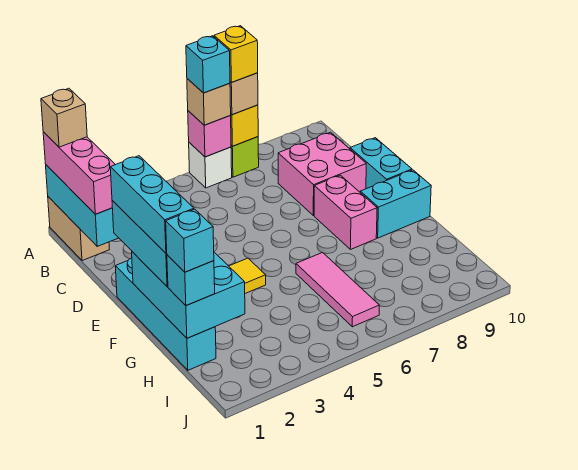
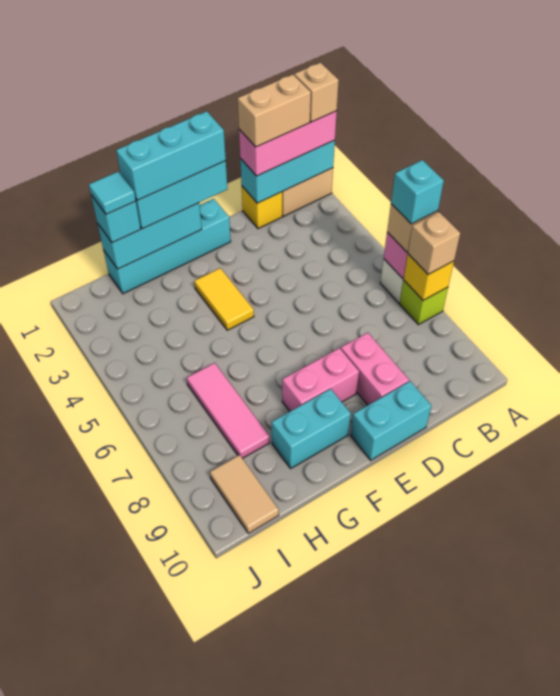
yellow 1x1 brick [214,26,258,83] -> yellow 1x1 brick moved to [242,186,282,229]
none -> tan 1x2 brick [238,74,311,147]
pink 2x2 brick [278,132,366,216] -> pink 1x2 brick [341,333,409,405]
cyan 2x3 brick [132,252,245,338] -> cyan 1x3 brick [97,203,202,269]
cyan 1x2 brick [360,170,431,238] -> cyan 1x2 brick turned to [272,389,351,468]
pink 1x3 tile [296,253,379,327] -> pink 1x3 tile turned to [187,363,270,458]
cyan 1x1 brick [166,209,214,272] -> cyan 1x1 tile [89,171,136,214]
none -> tan 1x2 tile [210,455,279,533]

